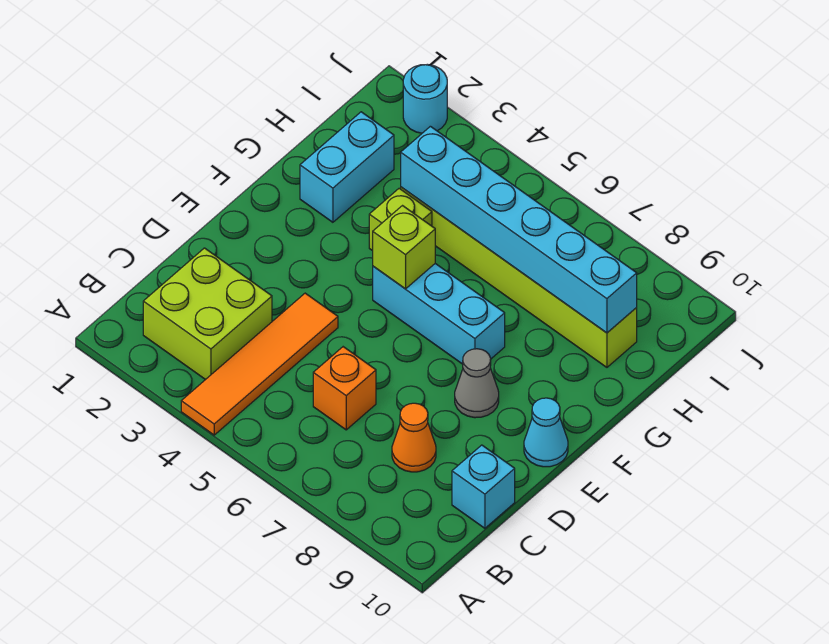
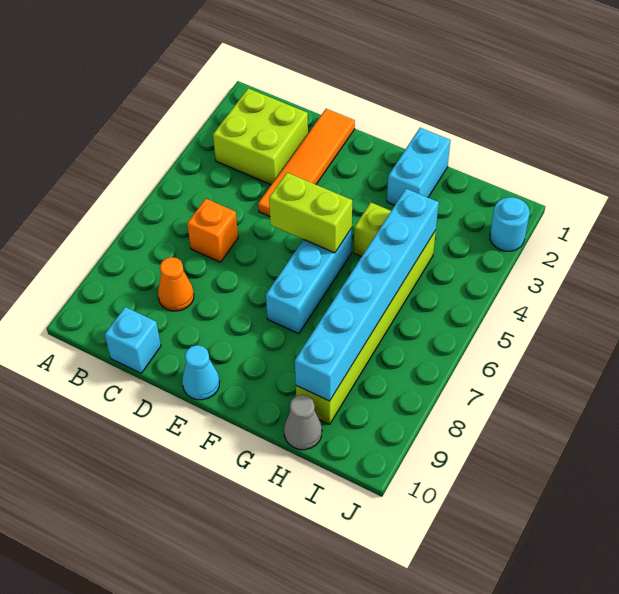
orange 1x4 tile [181,293,338,435] -> orange 1x4 tile turned to [258,109,355,217]
grey 1x1 cone [455,349,499,418] -> grey 1x1 cone moved to [284,395,322,450]
lime 1x1 brick [373,206,435,289] -> lime 1x2 brick [269,173,352,253]
cyan 1x2 brick [300,112,394,222] -> cyan 1x2 brick turned to [387,128,450,205]

